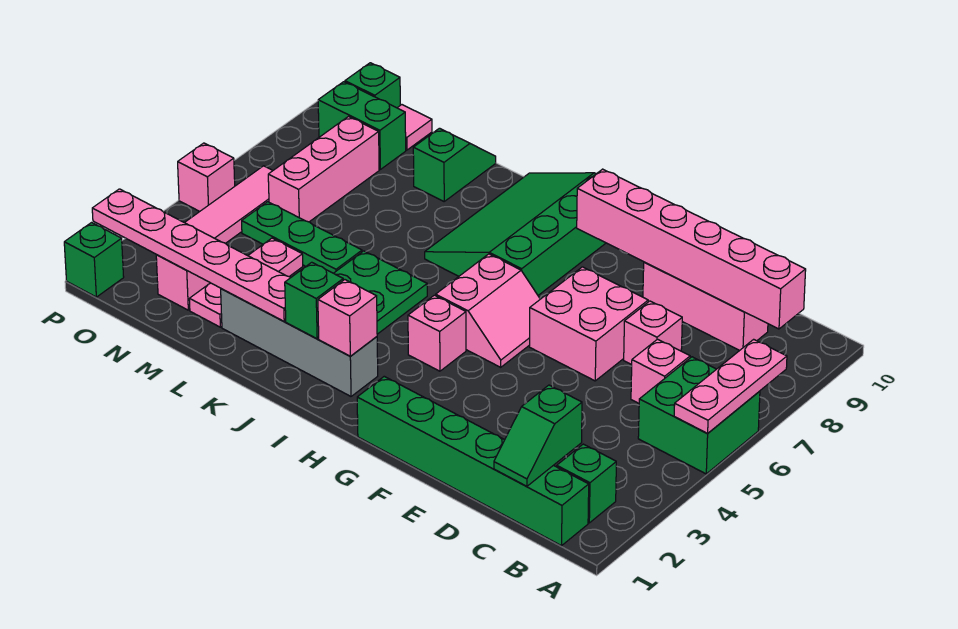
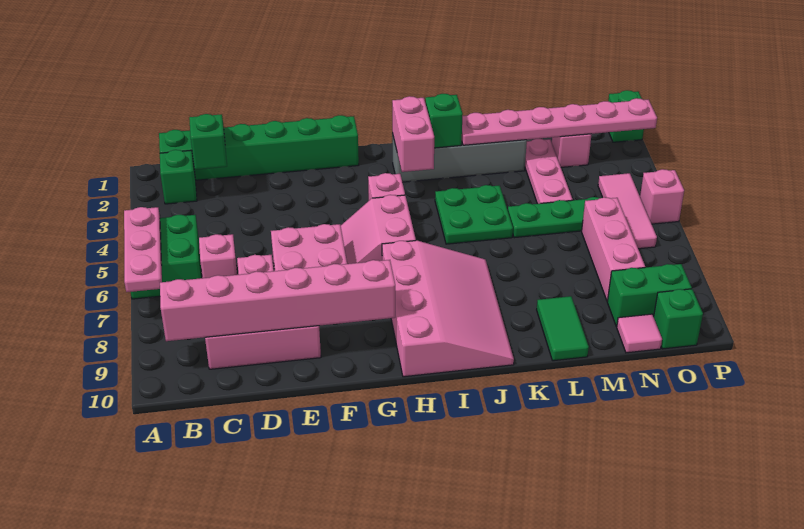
green 3x4 slope [425,173,606,295] -> pink 3x4 slope [382,240,514,377]
pink 1x1 brick [318,280,377,356] -> pink 1x2 brick [392,96,434,172]
green 1x2 slope [413,128,496,201] -> green 1x2 tile [537,296,589,361]

